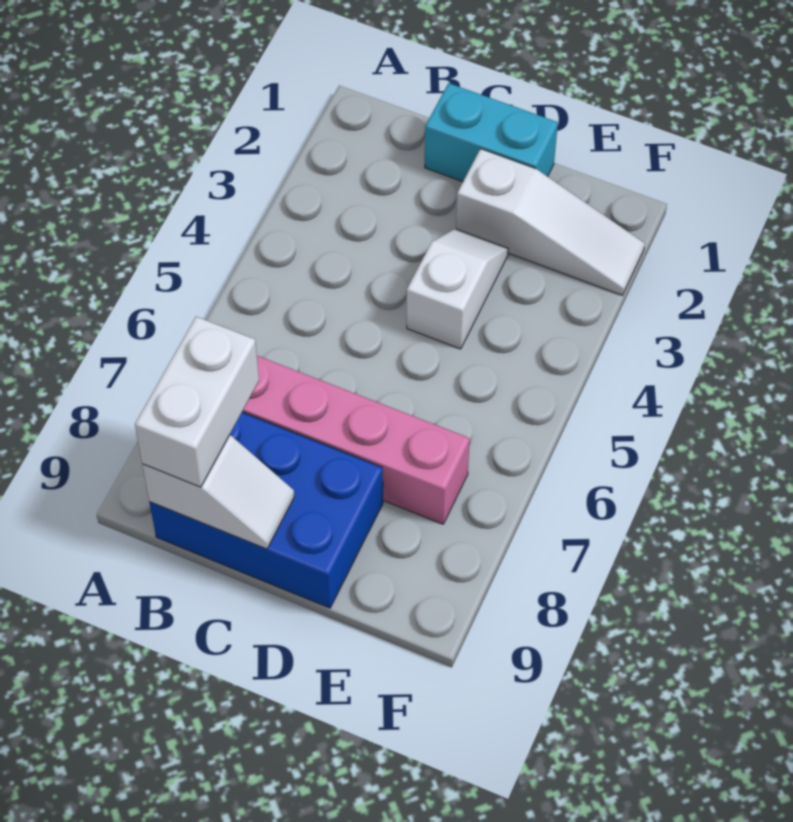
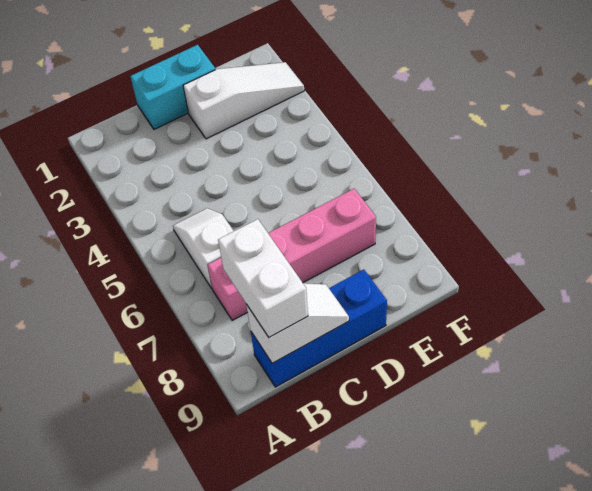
blue 2x3 brick [150,412,383,608] -> blue 1x3 brick [251,270,387,387]
white 1x2 slope [407,229,508,349] -> white 1x2 slope moved to [173,208,233,288]

